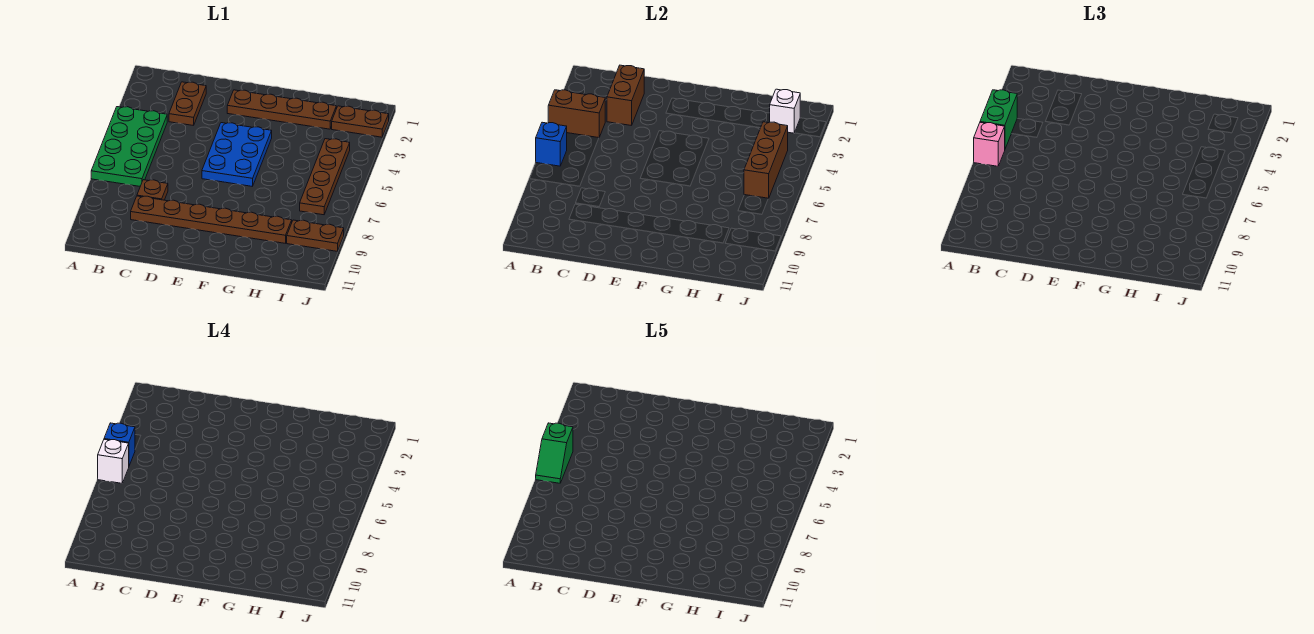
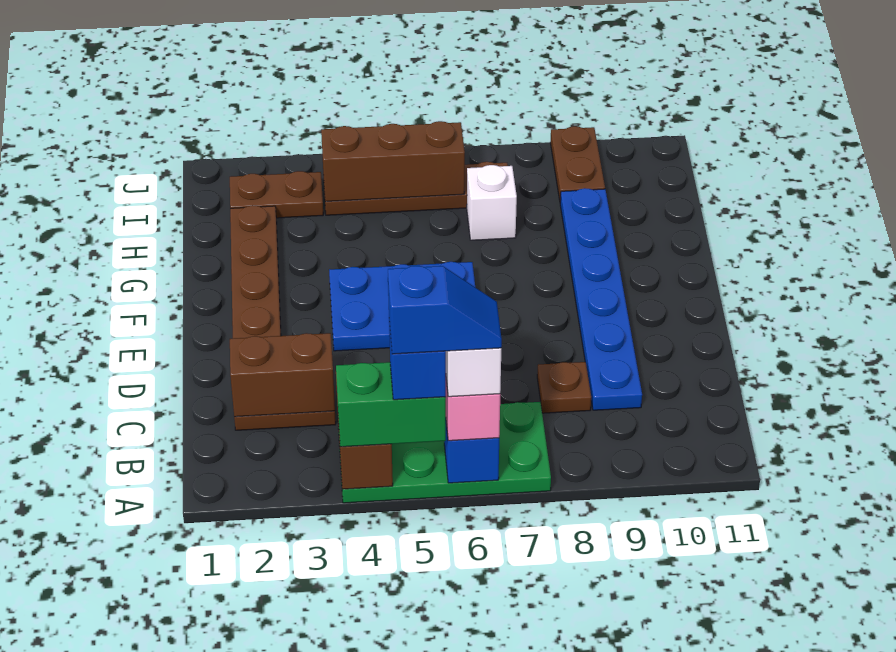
green 1x2 slope [536,423,573,483] -> blue 1x2 slope [388,266,502,354]
brown 1x6 plate [131,196,292,243] -> blue 1x6 plate [560,188,642,410]
brown 1x2 plate [332,106,389,137] -> brown 1x2 plate turned to [230,171,323,218]
white 1x1 brick [770,89,800,133] -> white 1x1 brick moved to [467,165,517,240]

